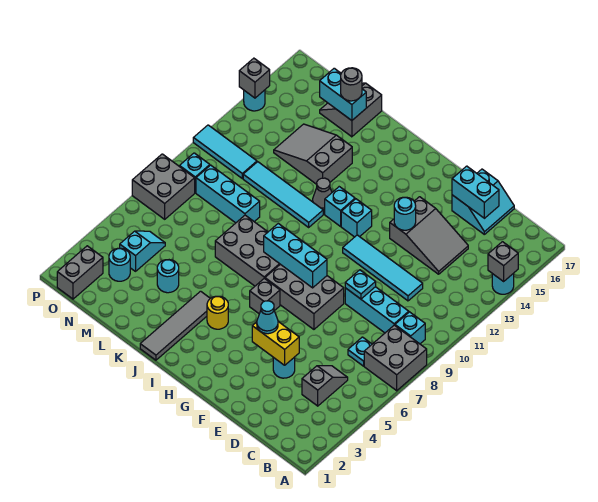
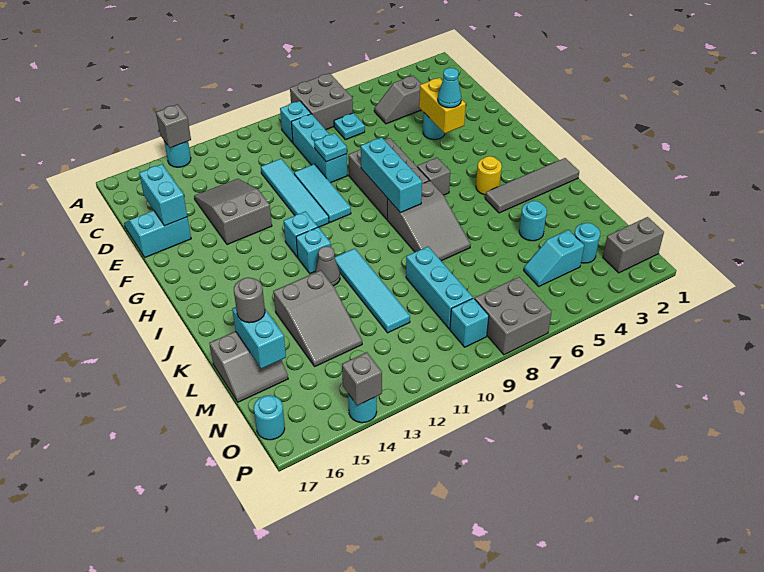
cyan 1x1 round brick [394,197,416,230] -> cyan 1x1 round brick moved to [254,395,285,440]
grey 2x3 brick [215,215,280,286] -> grey 2x3 slope [387,181,471,261]
cyan 1x3 tile [193,125,257,178] -> cyan 1x3 tile moved to [294,164,351,222]

